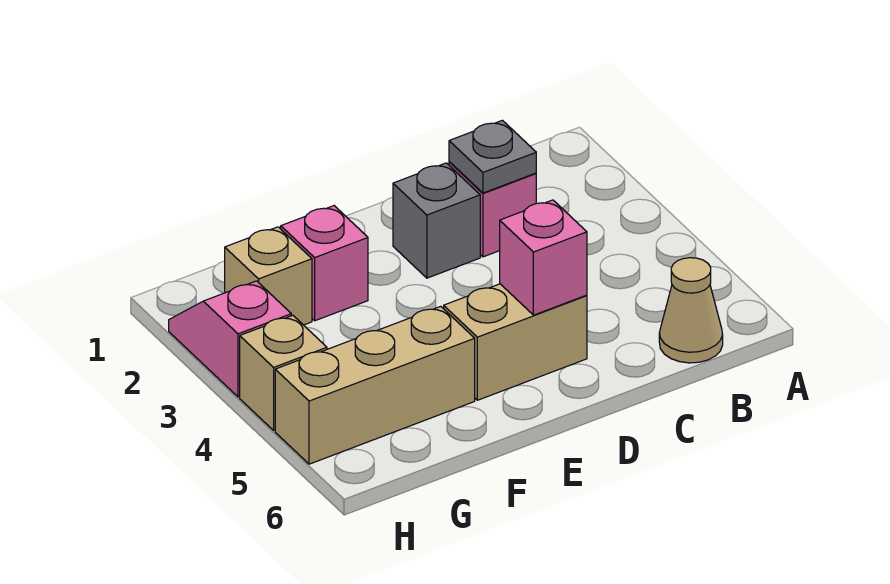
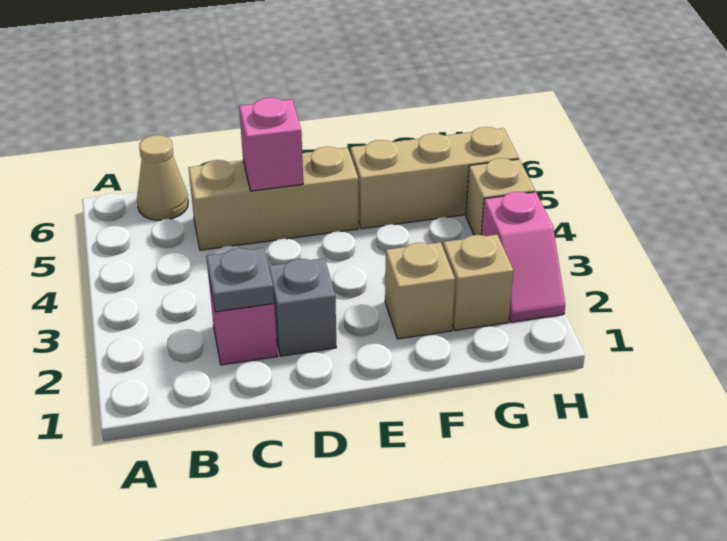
tan 1x2 brick [444,284,587,400] -> tan 1x3 brick [188,147,358,250]
pink 1x1 brick [281,206,368,321] -> tan 1x1 brick [385,242,455,339]

